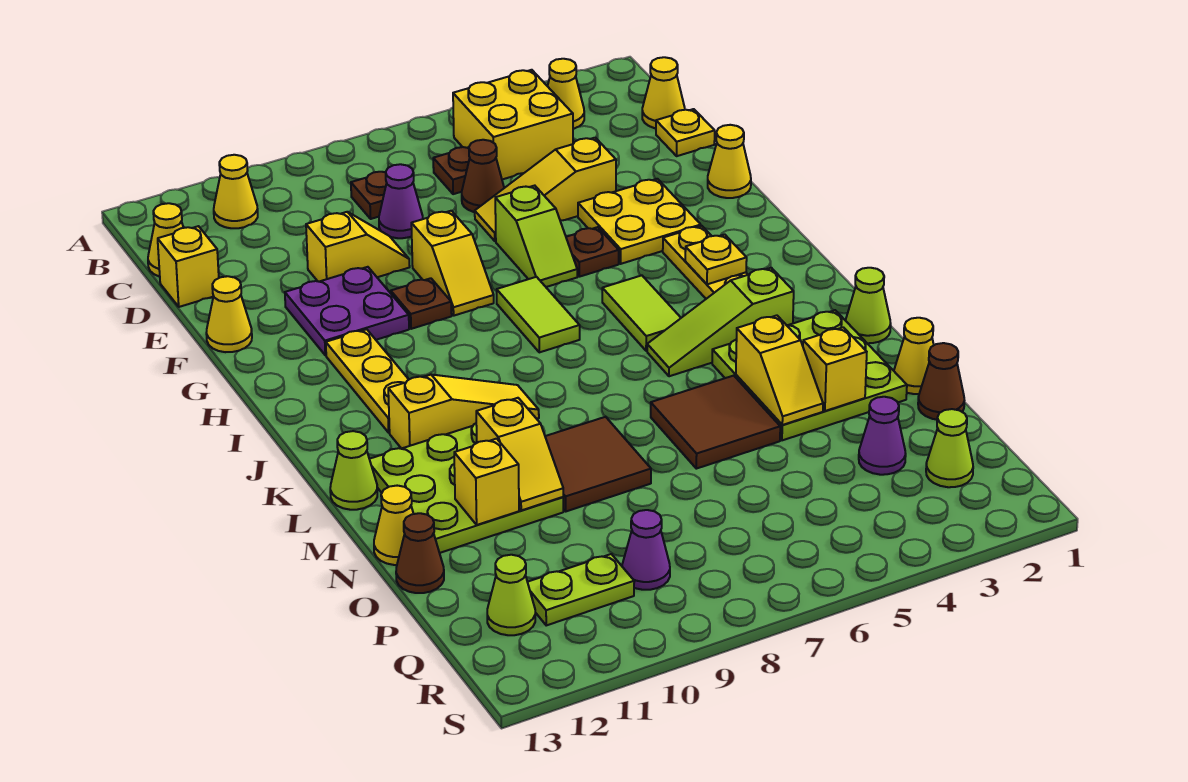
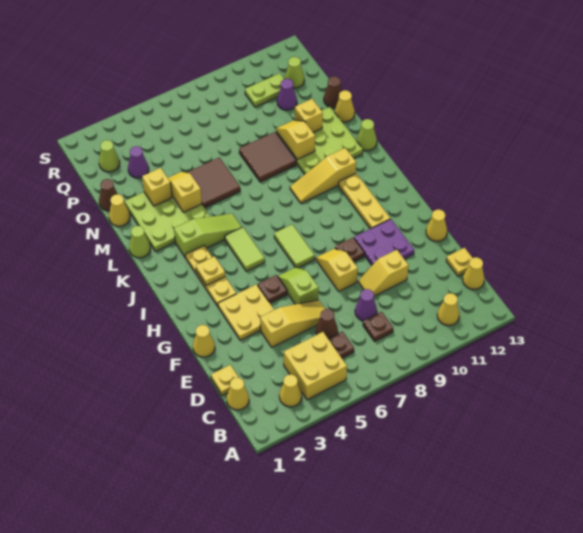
yellow 1x1 brick [158,226,219,307] -> yellow 1x1 plate [446,248,472,276]
purple 1x1 cone [622,510,670,590] -> purple 1x1 cone moved to [277,79,297,110]

